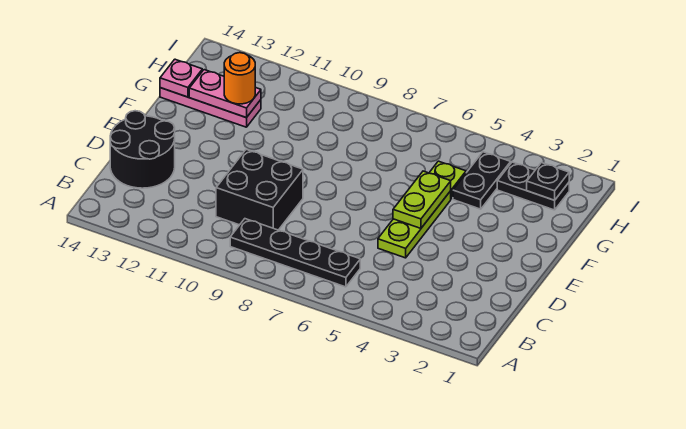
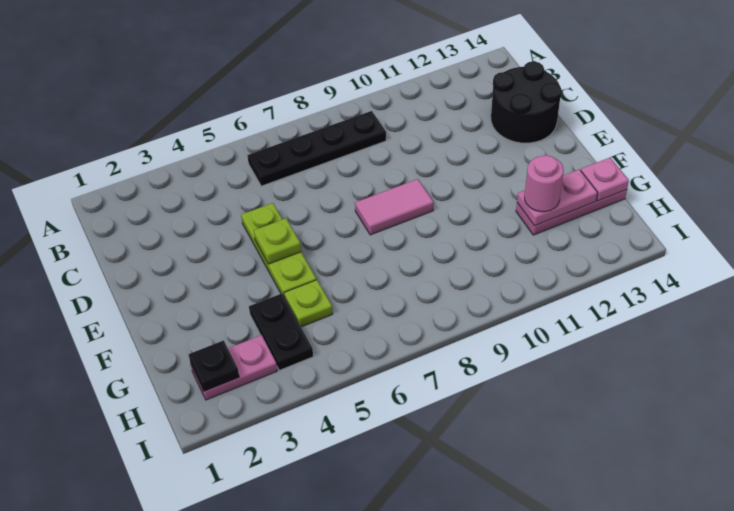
black 2x2 brick [216,149,303,230] -> none
lime 1x2 plate [393,171,451,228] -> lime 1x1 plate [254,218,301,264]
none -> pink 1x2 tile [355,179,434,235]
orange 1x1 round brick [224,53,255,104] -> pink 1x1 round brick [525,155,564,212]
black 1x2 plate [497,162,569,210] -> pink 1x2 plate [191,335,277,400]

